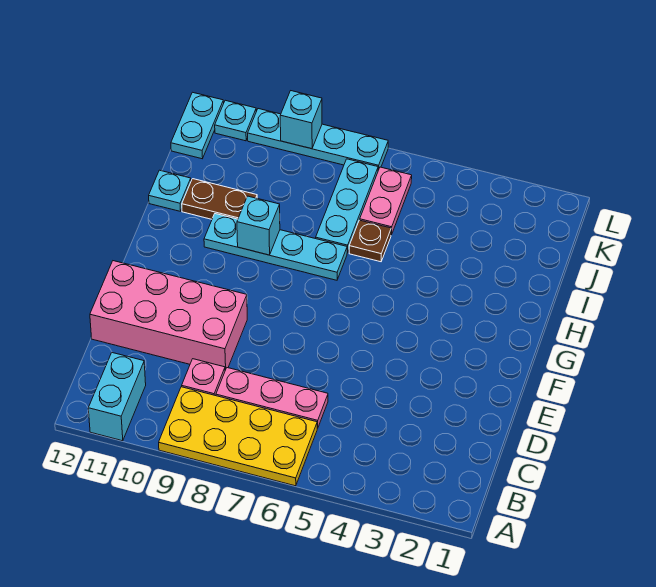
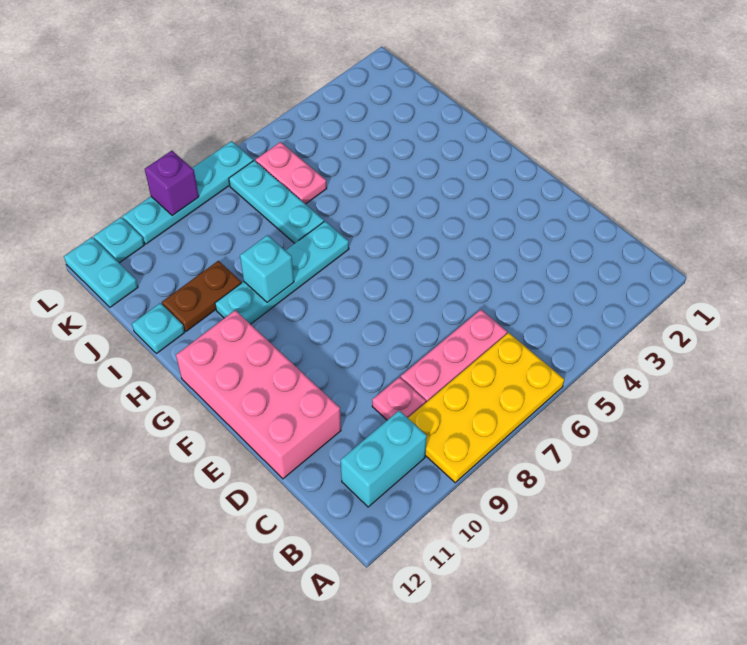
cyan 1x2 brick [88,353,146,441] -> cyan 1x2 brick turned to [341,410,427,507]
pink 2x4 brick [90,261,247,370] -> pink 2x4 brick turned to [176,310,341,479]
brown 1x1 plate [349,220,391,262] -> none
cyan 1x1 brick [280,91,322,149] -> purple 1x1 brick [145,151,199,216]

